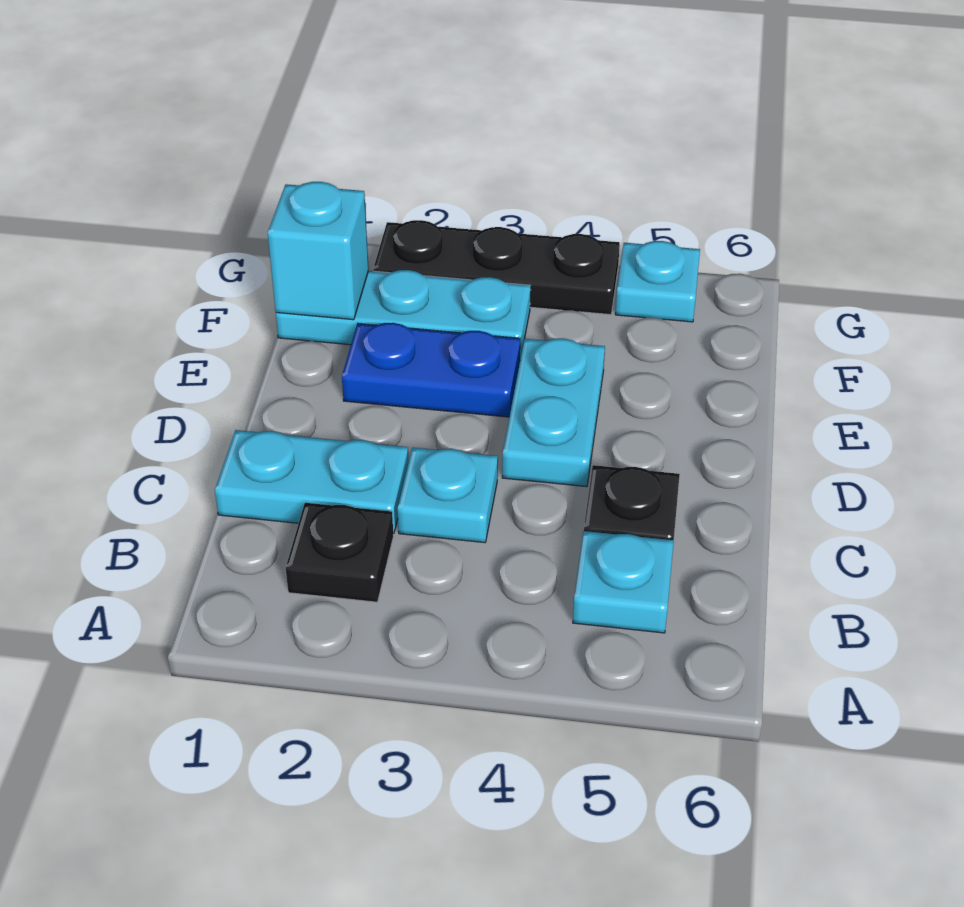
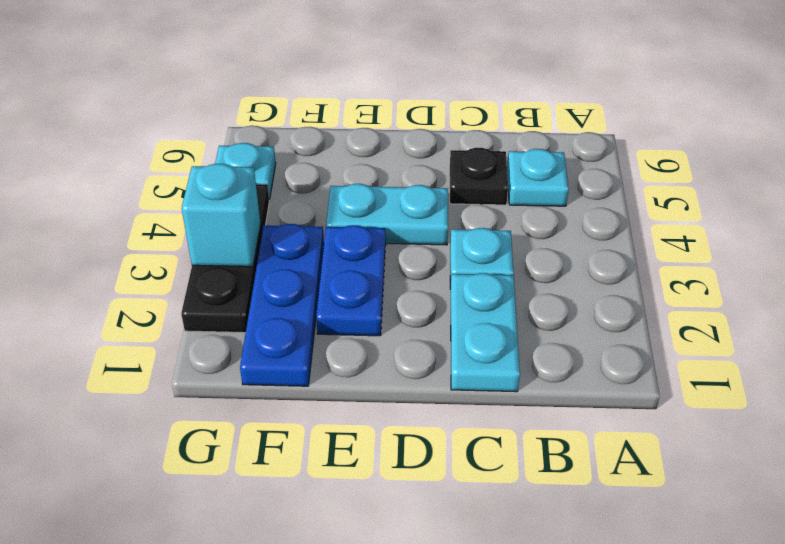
black 1x1 plate [286,503,393,602] -> none
cyan 1x3 plate [276,270,531,359] -> blue 1x3 plate [240,224,324,386]
cyan 1x1 brick [268,182,369,320] -> cyan 1x1 brick moved to [182,164,261,267]

